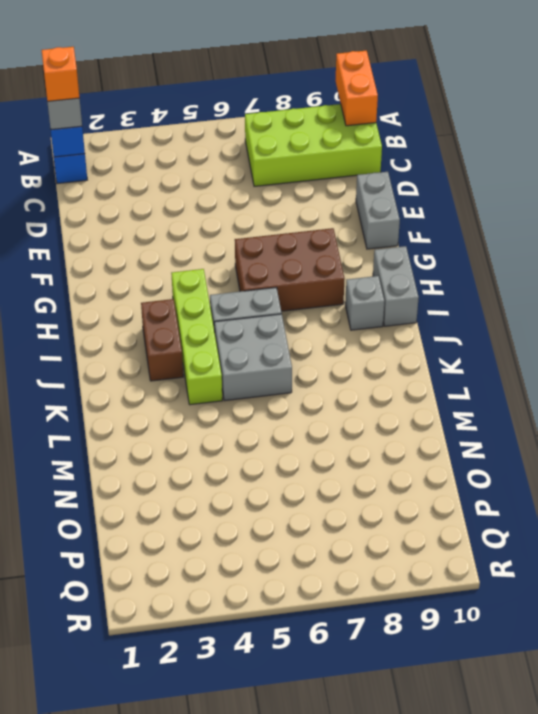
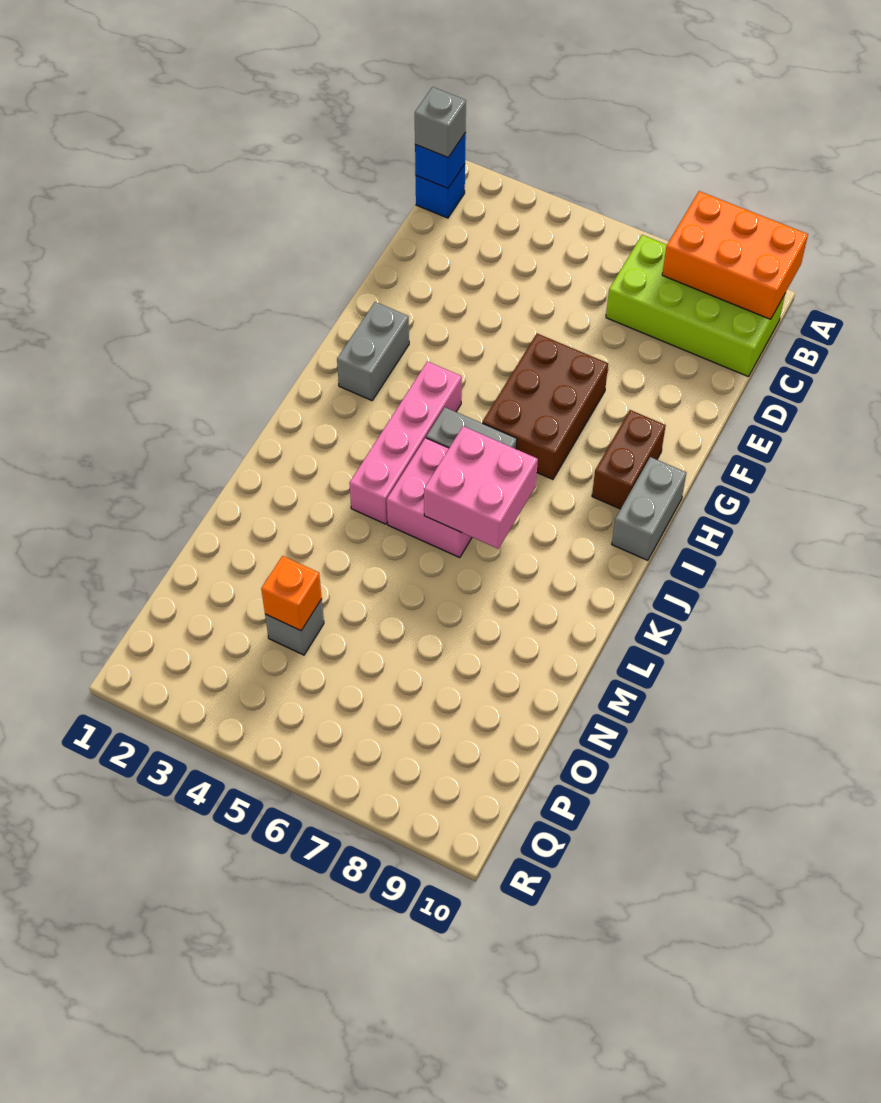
orange 1x2 brick [336,51,378,126] -> orange 2x3 brick [662,191,808,319]
orange 1x1 brick [42,47,80,101] -> orange 1x1 brick moved to [261,556,322,631]
grey 1x2 brick [356,172,400,249] -> grey 1x2 brick moved to [337,302,409,401]
brown 2x3 brick [235,228,345,311] -> brown 2x3 brick turned to [482,333,608,479]
lime 1x4 brick [171,269,222,405] -> pink 1x4 brick [350,361,462,524]
brown 1x2 brick [141,299,183,381] -> brown 1x2 brick moved to [592,410,666,509]
grey 1x1 brick [345,276,384,330] -> grey 1x1 brick moved to [265,599,324,655]
grey 2x2 brick [214,314,292,401] -> pink 2x2 brick [387,438,472,558]
none -> pink 2x2 brick [424,426,538,549]

